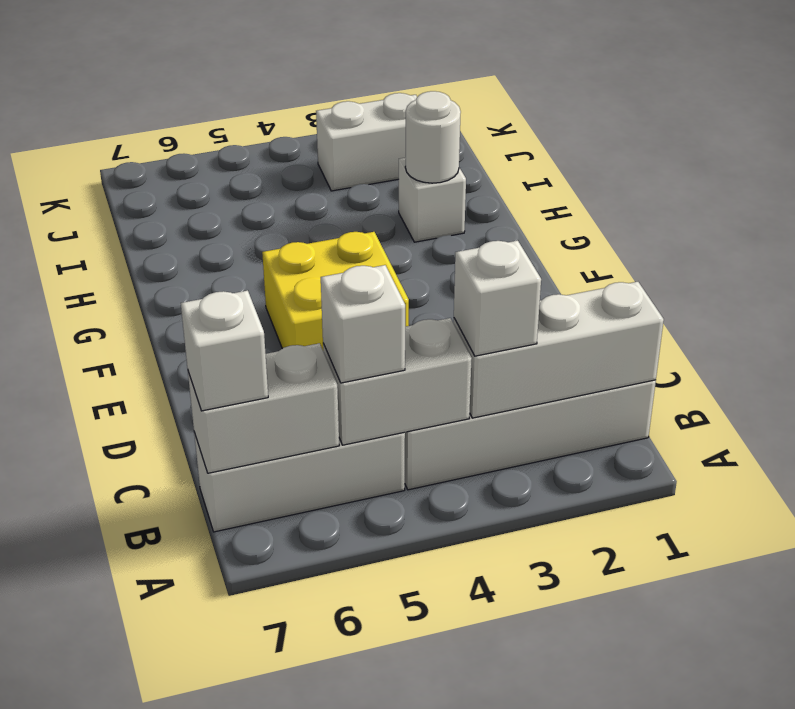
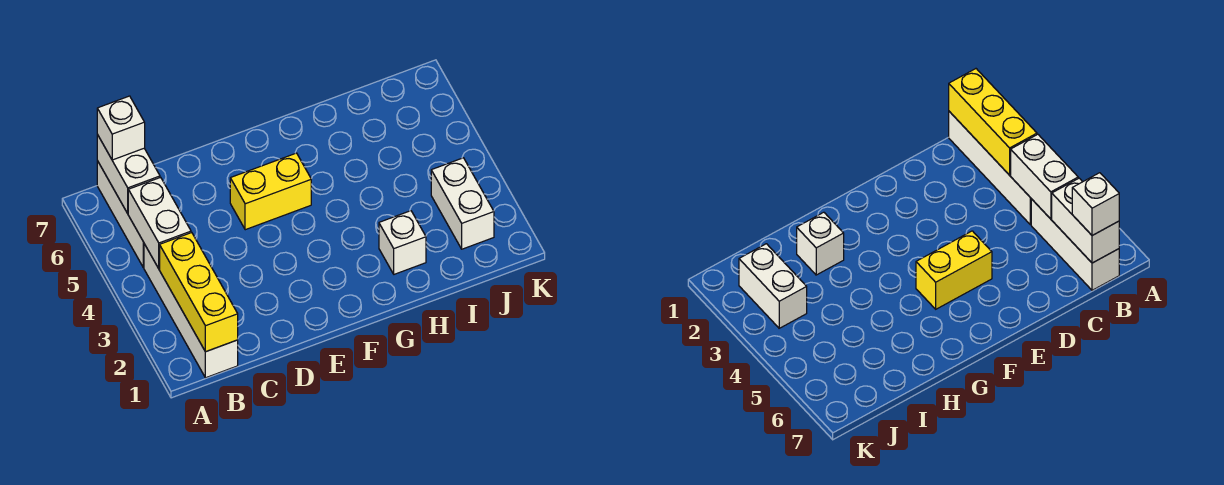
white 1x3 brick [454,282,664,418] -> yellow 1x3 brick [160,233,238,352]
white 1x1 brick [454,241,541,356] -> none
white 1x1 brick [321,265,405,383] -> none
yellow 2x2 brick [262,232,409,350] -> yellow 1x2 brick [230,153,311,230]
white 1x1 round brick [405,91,461,183] -> none

